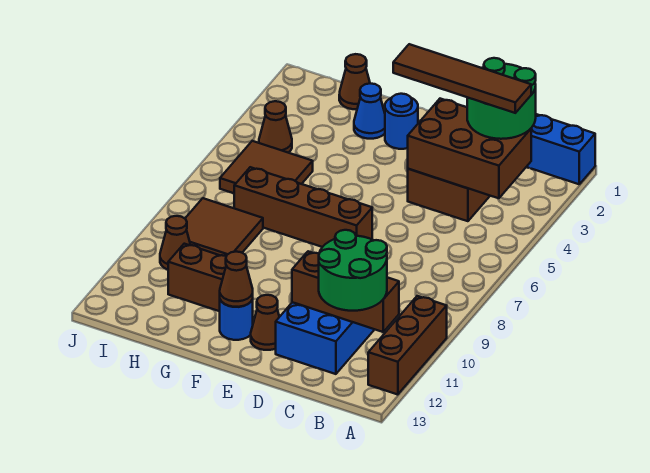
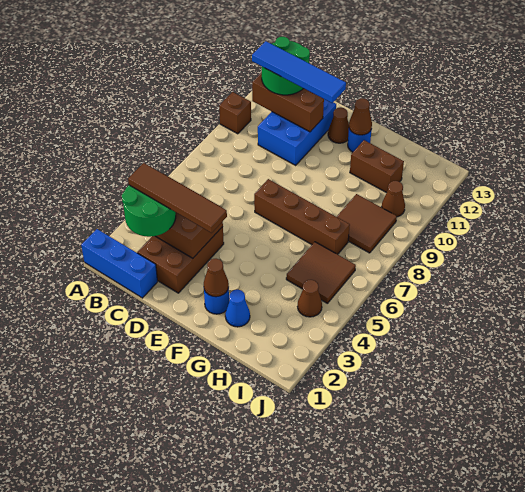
brown 1x3 brick [368,296,447,395] -> brown 1x1 brick [219,92,251,134]
none -> blue 1x4 tile [252,41,346,103]
brown 1x1 cone [339,54,370,109] -> brown 1x1 cone moved to [204,259,229,297]

